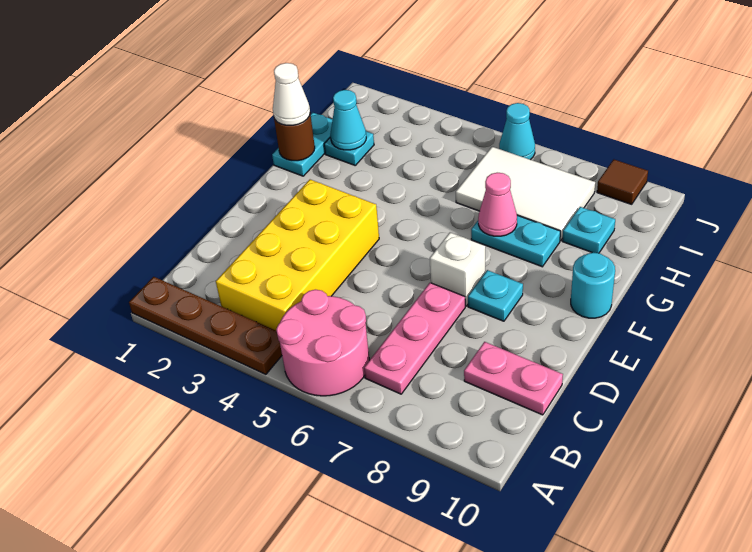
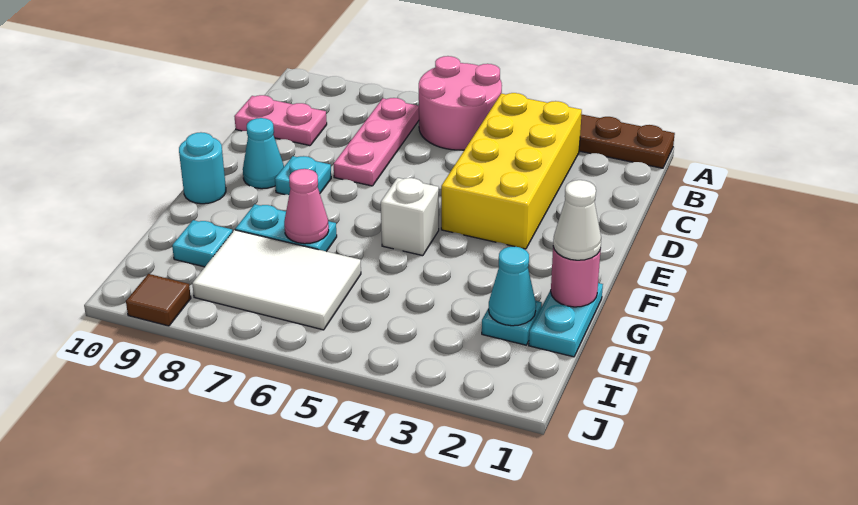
white 1x1 brick [430,233,485,306] -> white 1x1 brick moved to [381,178,439,256]
brown 1x1 round brick [274,114,315,161] -> pink 1x1 round brick [551,247,601,307]
cyan 1x1 cone [499,103,535,160] -> cyan 1x1 cone moved to [243,118,284,189]

